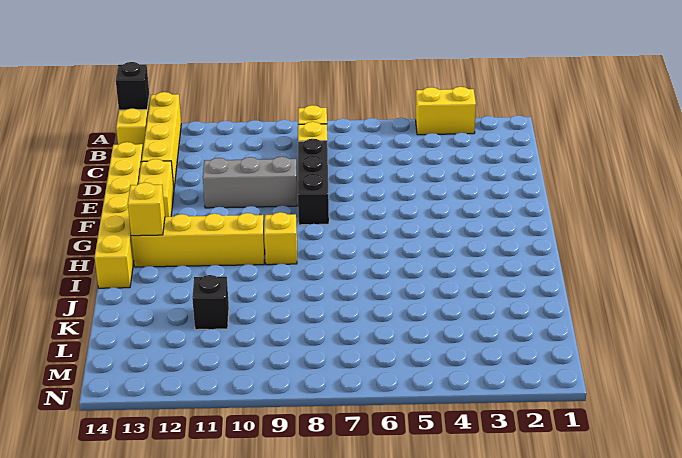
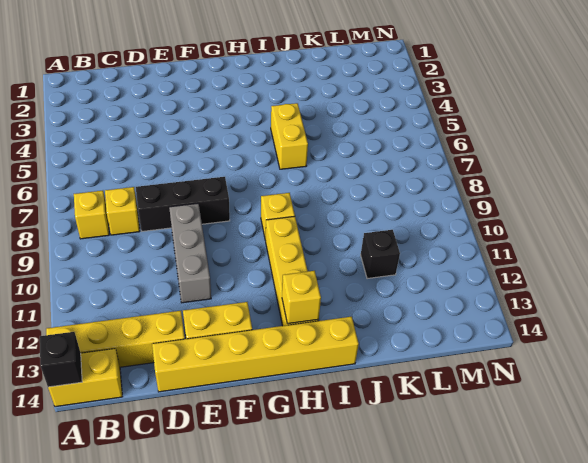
yellow 1x2 brick [416,87,476,135] -> yellow 1x2 brick moved to [271,103,308,169]

